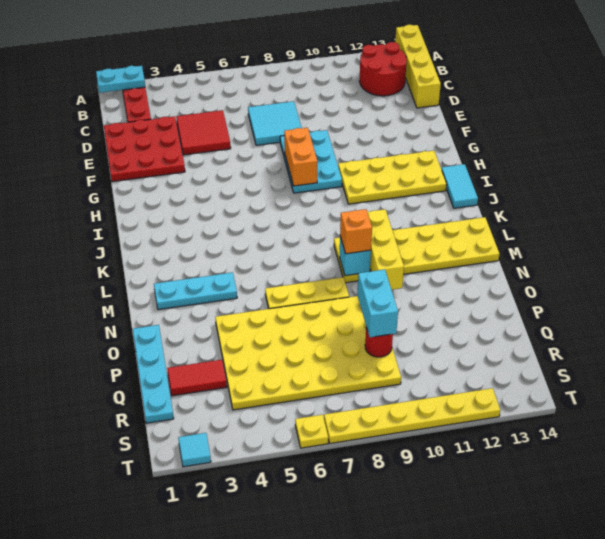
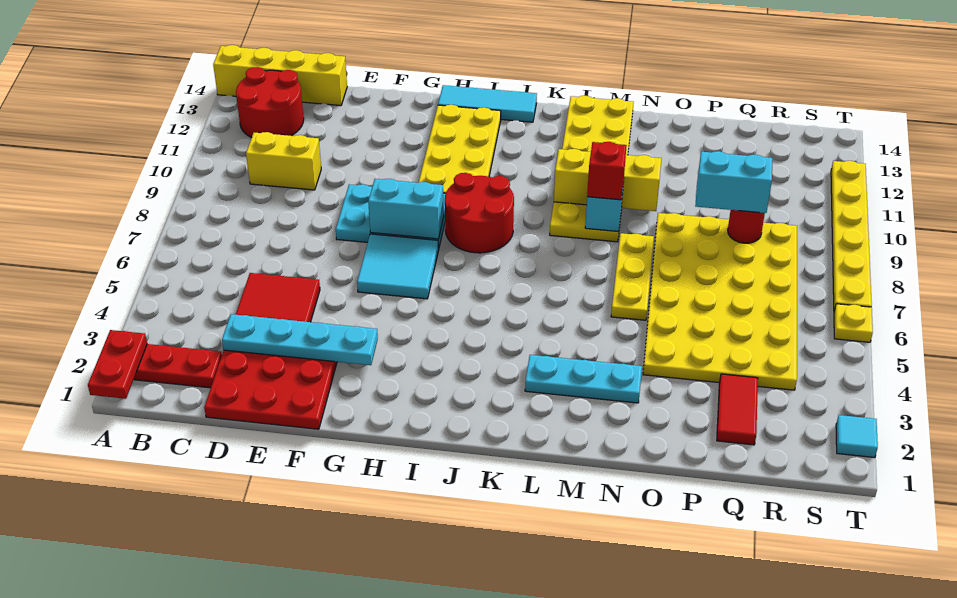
cyan 1x2 plate [96,66,145,93] -> red 1x2 plate [88,330,147,399]
none -> yellow 1x2 brick [246,132,321,190]
cyan 2x2 tile [248,101,302,145] -> cyan 2x2 tile moved to [357,234,439,299]
orange 1x2 brick [284,128,317,186] -> cyan 1x2 brick [368,179,444,239]
none -> red 2x2 round brick [445,173,514,253]
cyan 1x2 tile [441,164,478,208] -> cyan 1x3 tile [438,85,537,122]
cyan 1x3 plate [154,272,237,310] -> cyan 1x3 plate turned to [525,355,642,403]
orange 1x1 brick [340,209,372,254] -> red 1x1 brick [587,142,627,200]
cyan 1x4 plate [133,325,174,423] -> cyan 1x4 plate moved to [222,314,378,365]

